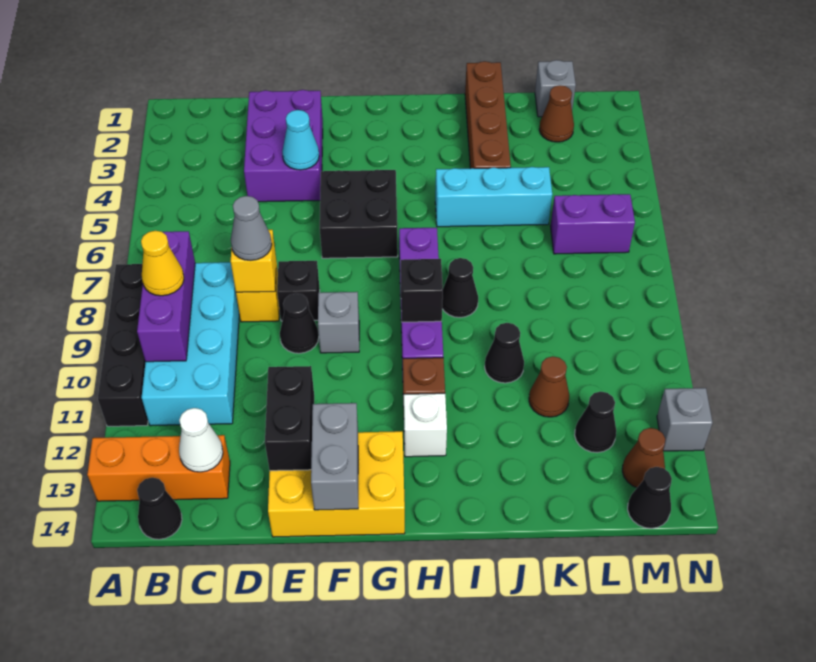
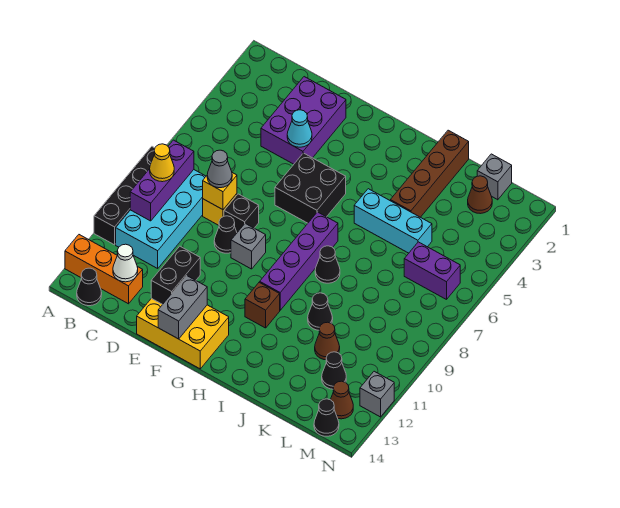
black 1x1 brick [401,259,443,322] -> none
white 1x1 brick [404,393,447,457] -> none

